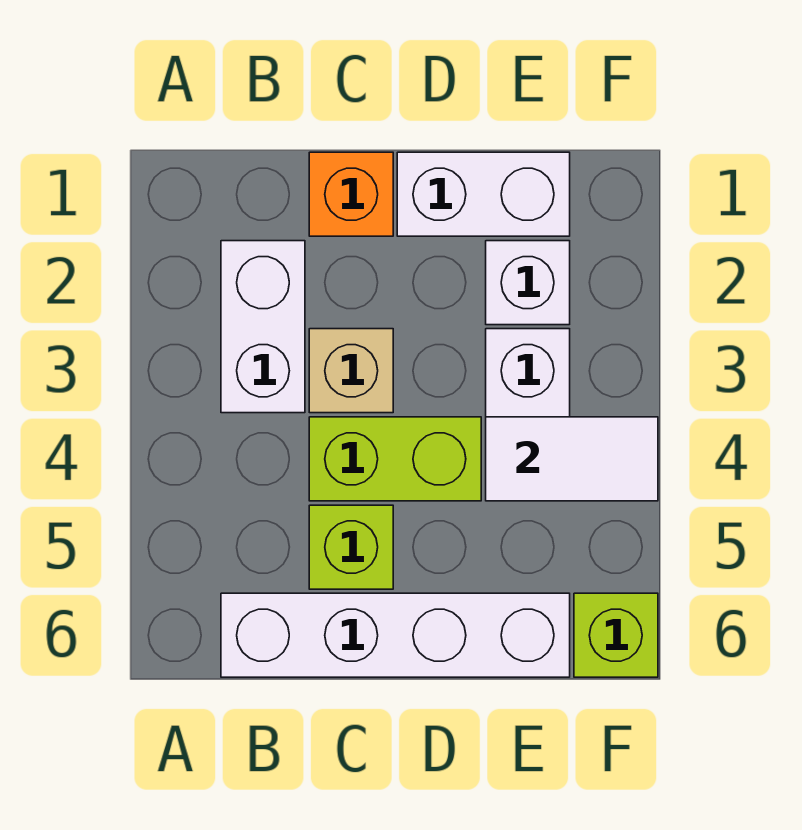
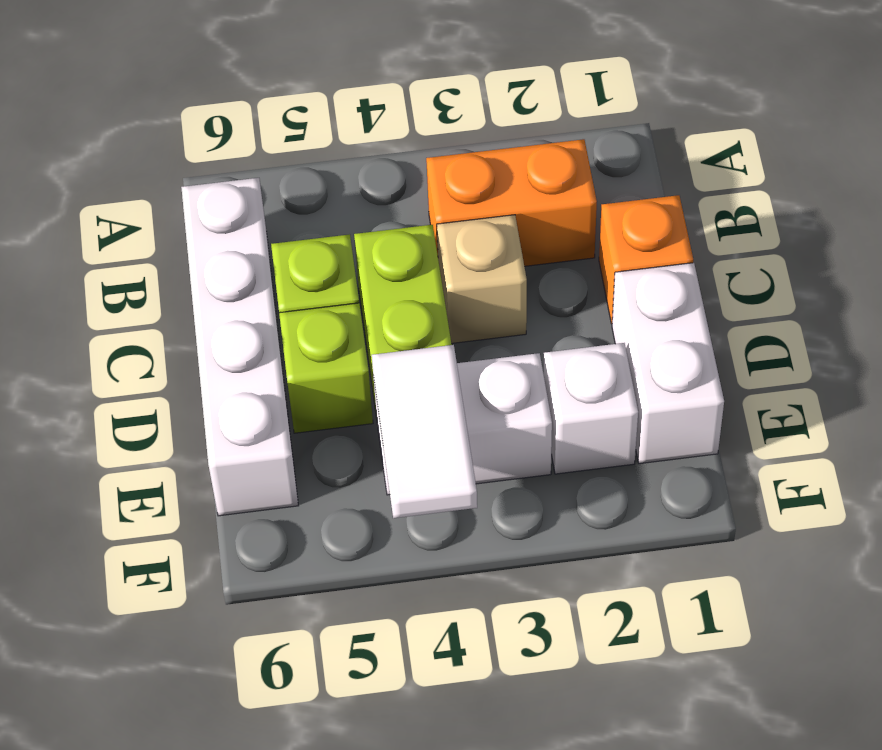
white 1x2 brick [221,241,305,413] -> orange 1x2 brick [426,139,597,266]
lime 1x1 brick [574,593,658,677] -> lime 1x1 brick moved to [279,303,373,433]

